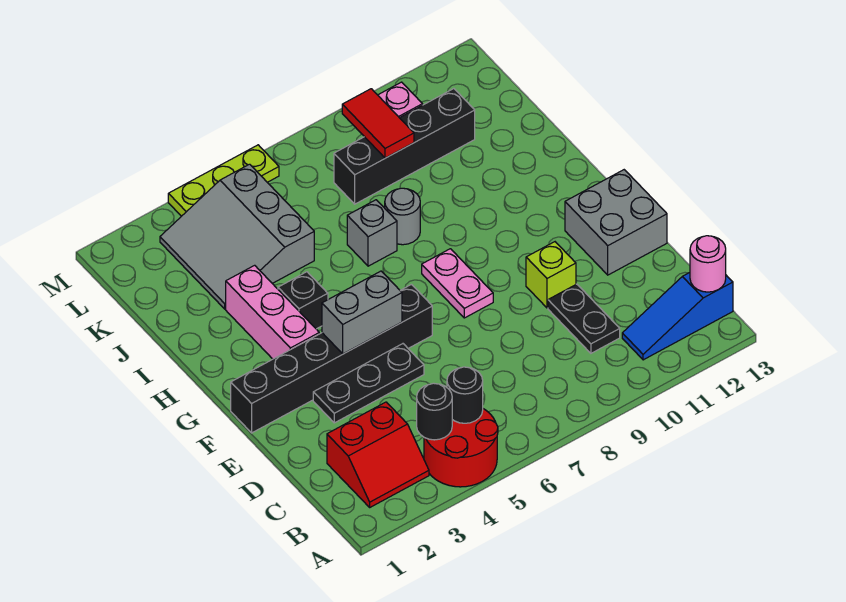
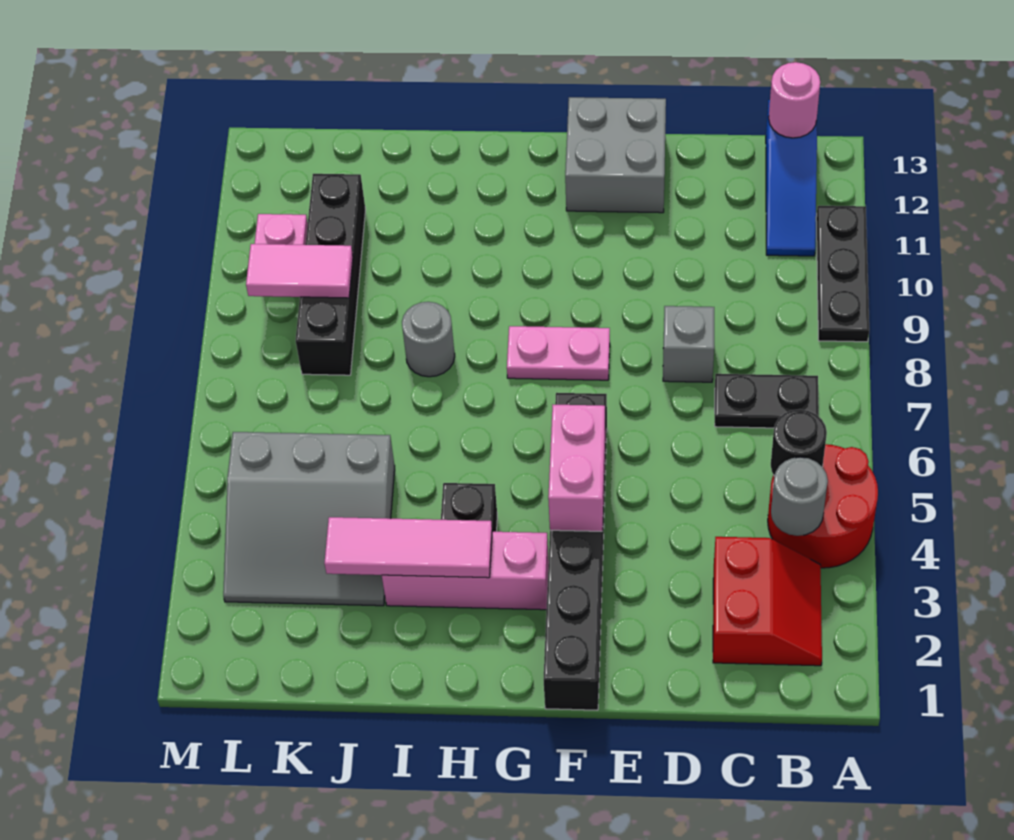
black 1x1 round brick [417,383,452,440] -> grey 1x1 round brick [771,457,828,536]
black 1x2 plate [548,284,620,353] -> black 1x2 plate moved to [715,374,819,428]
black 1x3 plate [313,344,424,423] -> black 1x3 plate moved to [816,206,869,342]
lime 1x1 brick [526,242,576,308] -> none
grey 1x2 brick [322,271,402,354] -> pink 1x2 brick [548,405,605,531]
none -> pink 1x3 tile [324,517,493,578]
grey 1x1 brick [347,200,397,266] -> grey 1x1 brick moved to [663,306,714,382]
red 1x2 tile [342,89,414,158] -> pink 1x2 tile [246,244,353,298]
lime 1x3 plate [168,145,279,216] -> none

